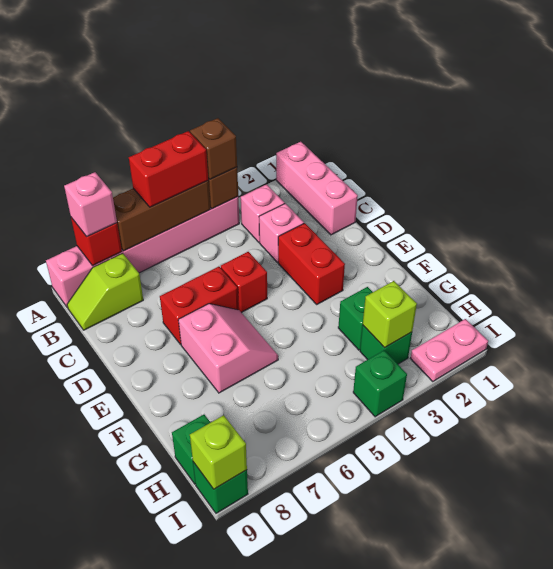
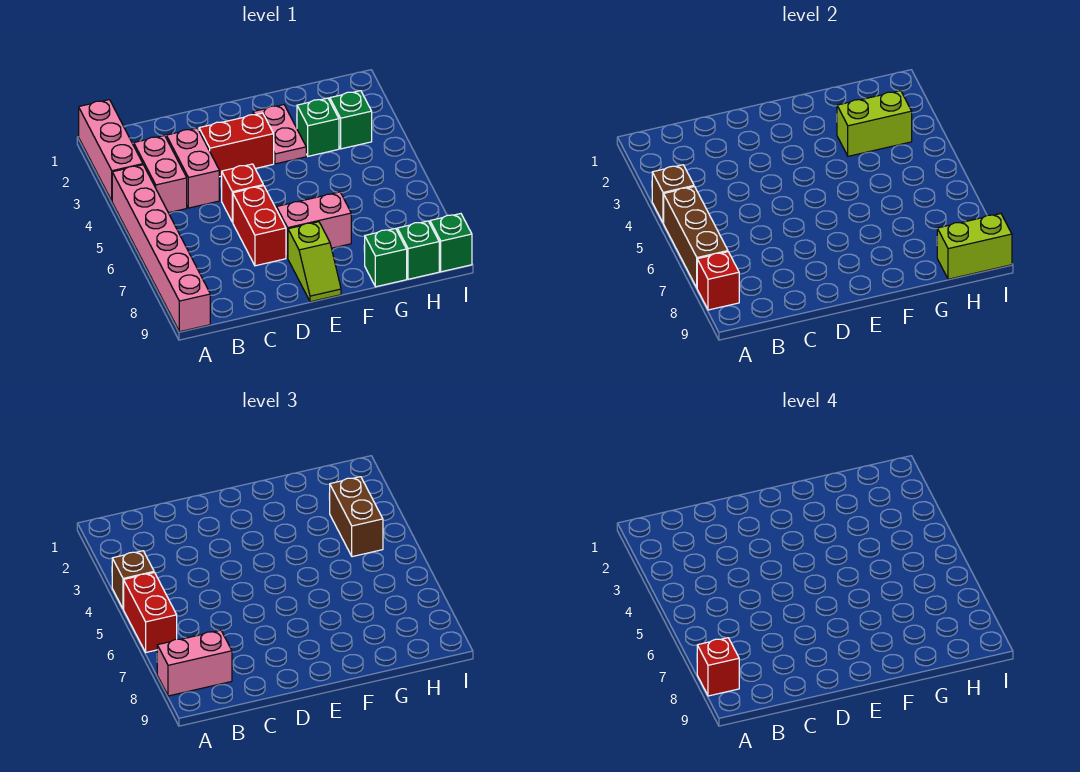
pink 1x3 brick [276,142,358,235] -> pink 1x3 brick turned to [79,100,143,201]
pink 1x1 brick [64,172,117,237] -> pink 1x2 brick [157,630,232,696]
none -> red 1x1 brick [697,638,739,696]
pink 1x1 brick [241,184,285,242] -> pink 1x2 brick [134,136,187,213]
lime 1x2 slope [67,253,143,330] -> lime 1x2 slope moved to [288,222,341,302]
pink 1x1 brick [259,203,304,262] -> pink 1x2 brick [166,128,219,208]
lime 1x1 brick [363,281,417,348] -> lime 1x2 brick [837,91,912,156]
none -> brown 1x2 brick [329,477,383,557]
pink 1x2 plate [411,319,488,382] -> pink 1x2 plate moved to [253,105,306,164]
green 1x1 brick [353,350,407,417] -> green 1x1 brick moved to [364,228,407,287]
lime 1x1 brick [190,415,247,489] -> lime 1x2 brick [937,214,1012,279]

